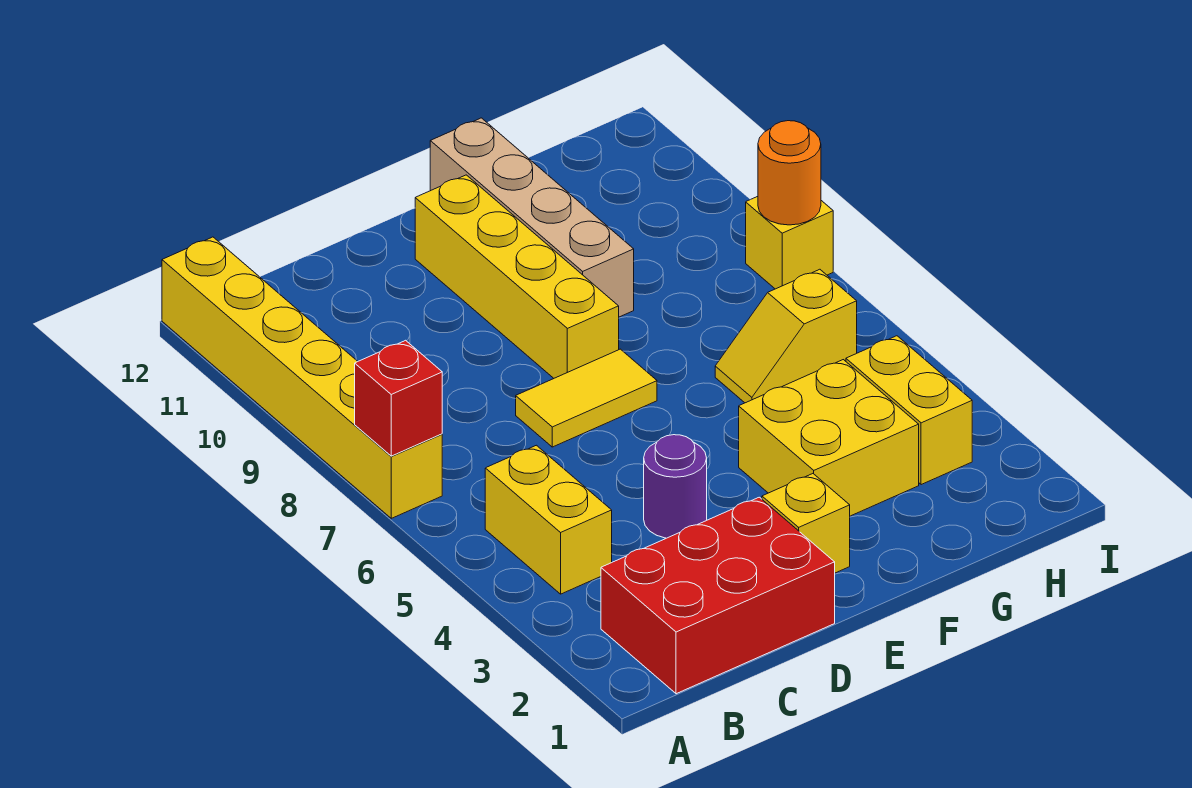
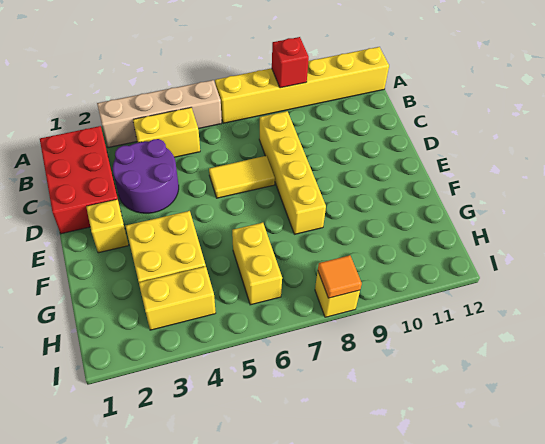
red 1x1 brick [355,340,442,456] -> red 1x1 brick moved to [272,37,309,88]
purple 1x1 round brick [644,435,707,538] -> purple 2x2 round brick [113,139,179,213]
yellow 1x2 tile [516,349,657,447] -> yellow 1x2 tile turned to [209,156,275,198]
yellow 1x4 brick [415,175,619,378] -> yellow 1x4 brick turned to [259,111,326,234]
tan 1x4 brick [430,118,634,317] -> tan 1x4 brick moved to [97,80,222,148]
yellow 1x2 slope [715,269,857,403] -> yellow 1x2 brick [232,223,282,305]
orange 1x1 round brick [758,121,821,225] -> orange 1x1 tile [318,255,362,298]

